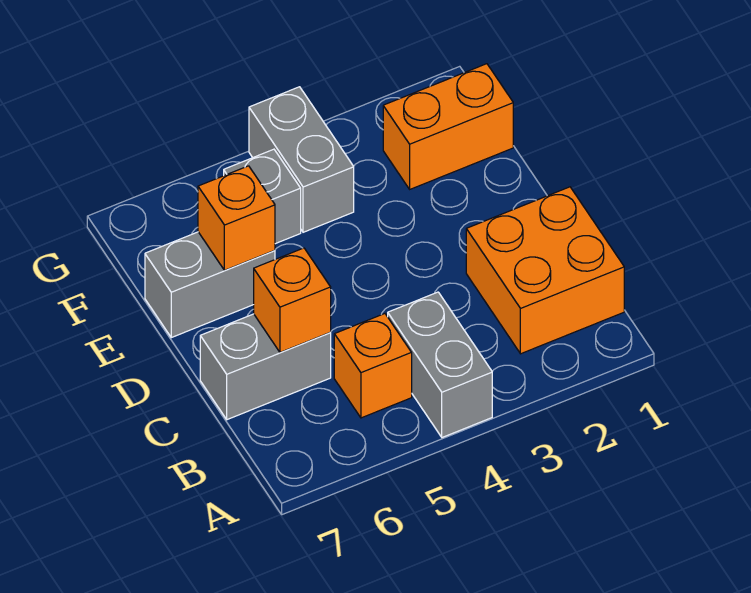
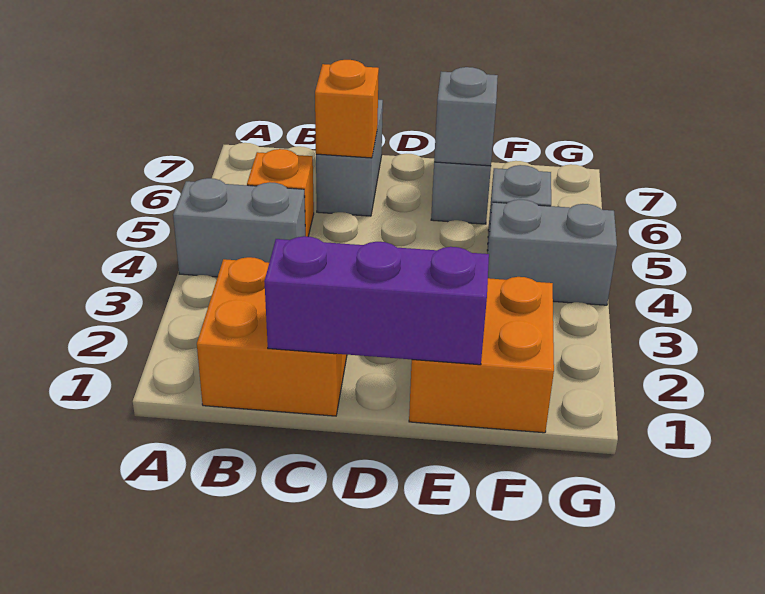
none -> purple 1x3 brick [264,236,489,365]
orange 1x1 brick [198,166,275,270] -> grey 1x1 brick [434,67,498,166]
orange 1x2 brick [383,64,513,189] -> orange 2x2 brick [409,277,554,433]

